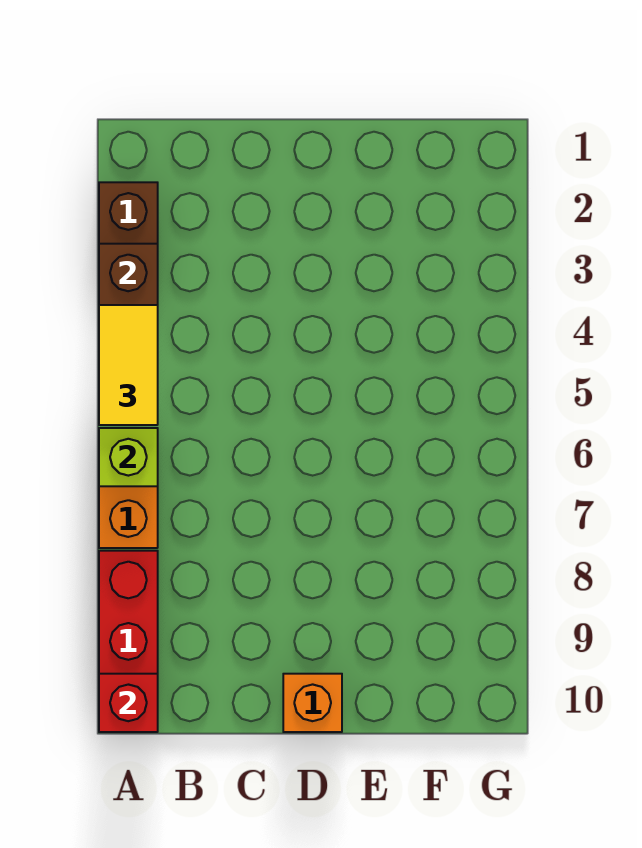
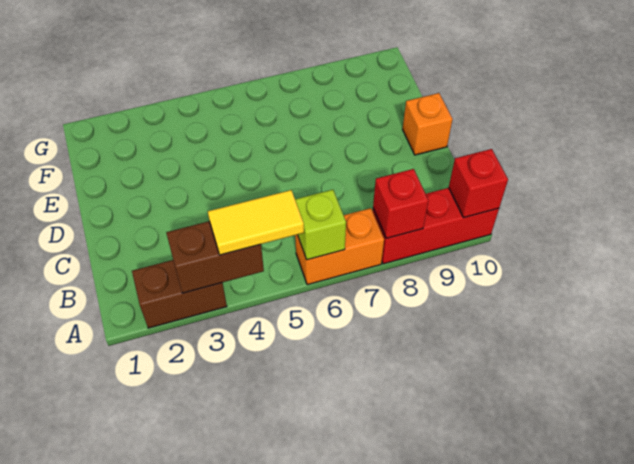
none -> red 1x1 brick [373,169,428,238]

